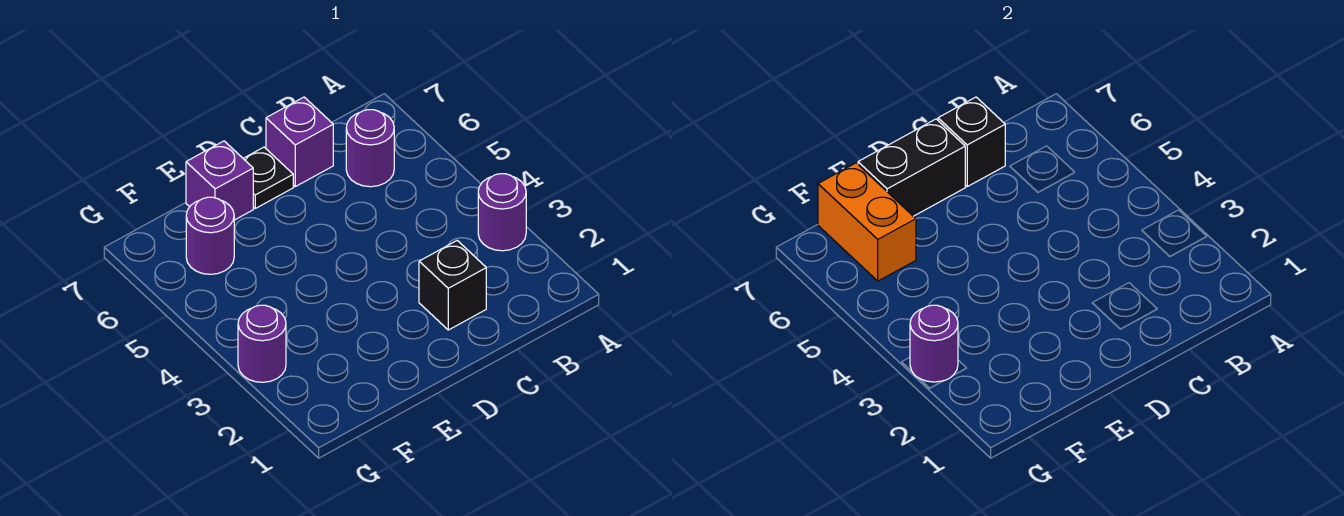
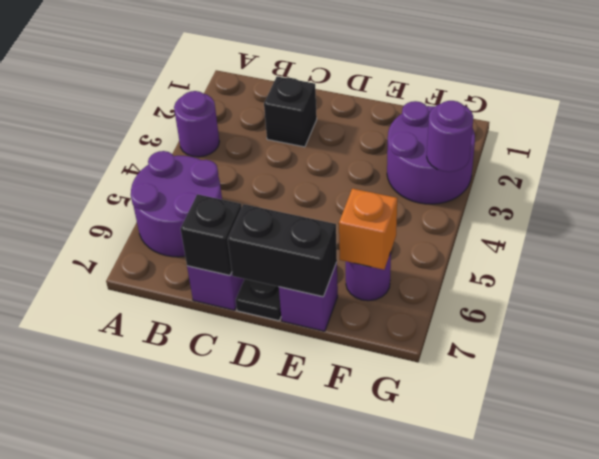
purple 1x1 round brick [346,110,394,187] -> purple 2x2 round brick [131,151,222,257]
orange 1x2 brick [818,163,916,281] -> orange 1x1 brick [339,188,397,270]
purple 1x1 round brick [238,305,286,382] -> purple 2x2 round brick [387,101,475,204]

